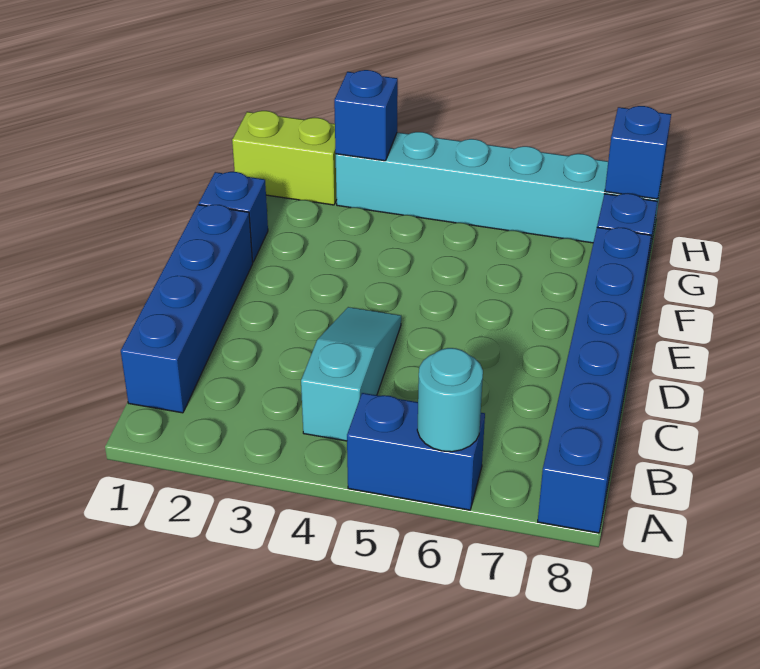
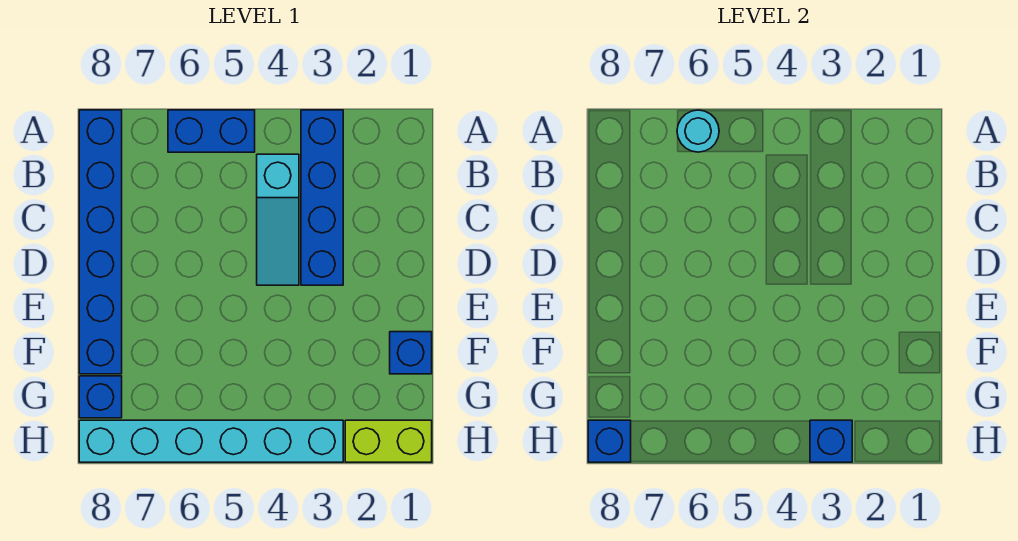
blue 1x4 brick [121,205,253,413] -> blue 1x4 brick moved to [301,110,343,285]

